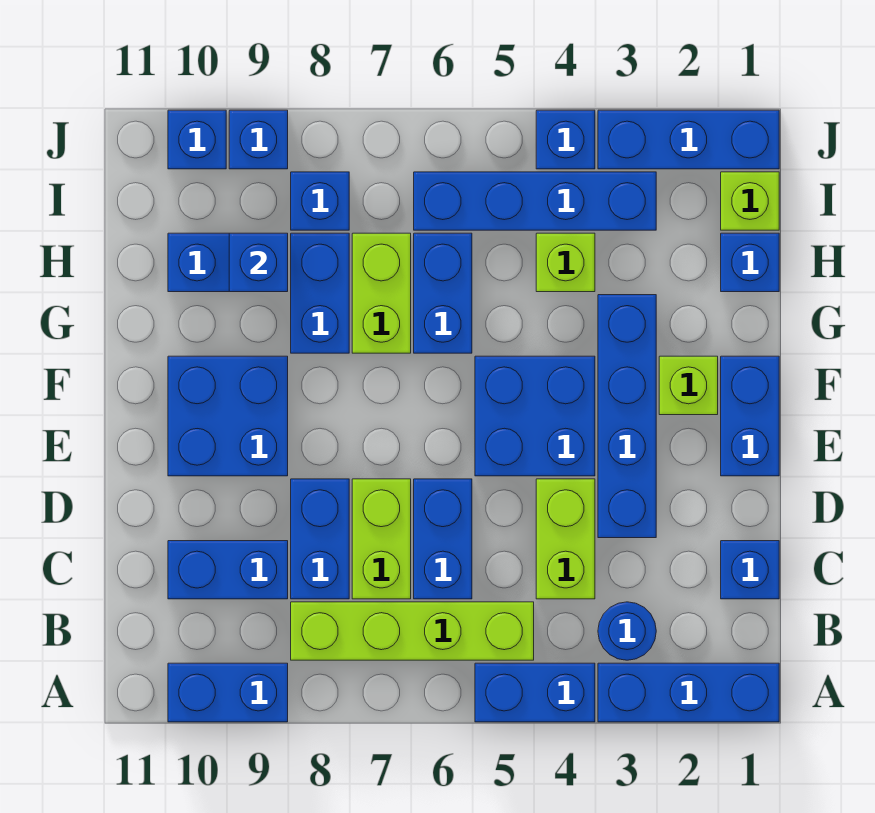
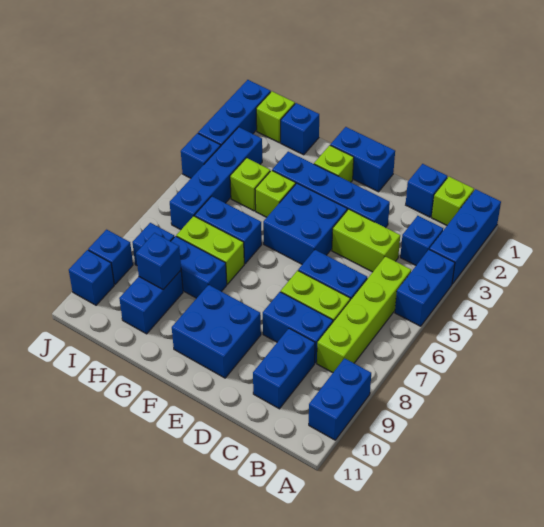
none -> lime 1x1 brick [431,177,474,225]
blue 1x1 round brick [598,602,656,660] -> blue 1x1 brick [400,216,443,265]
none -> lime 1x1 brick [255,170,296,217]

